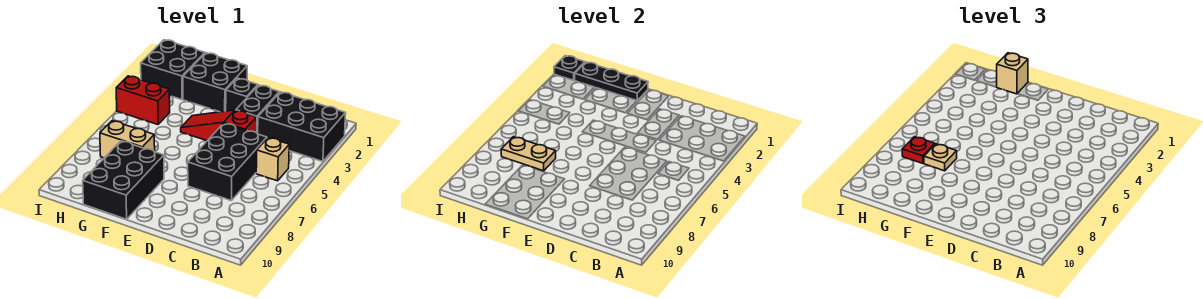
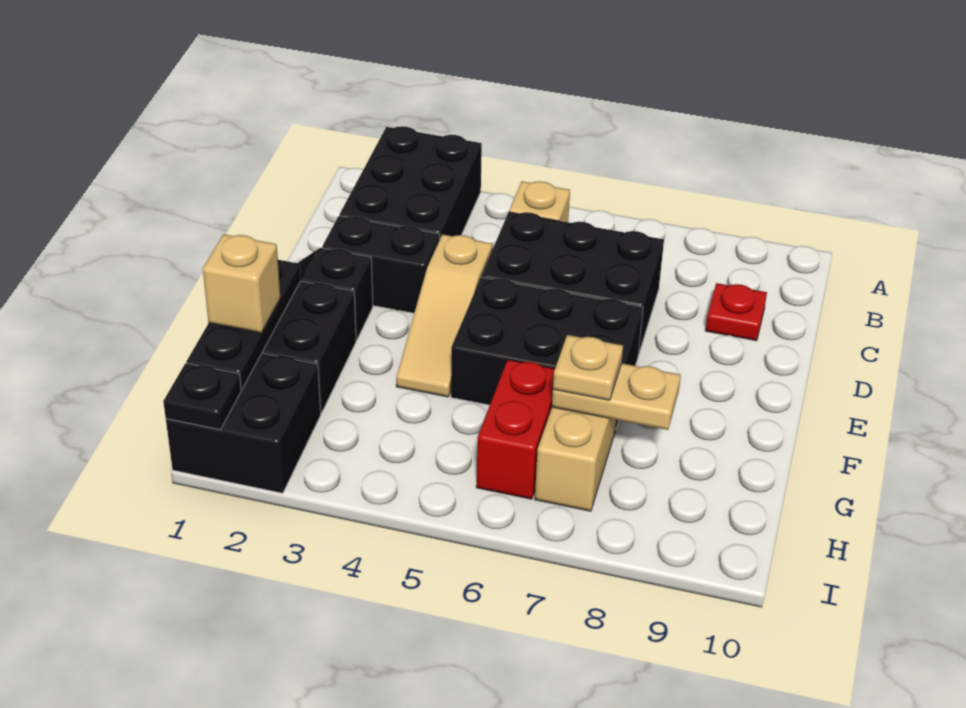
red 1x3 slope [181,110,256,141] -> tan 1x3 slope [396,235,492,397]
black 2x3 brick [83,141,164,219] -> black 2x3 brick moved to [451,277,643,428]
tan 1x2 plate [501,137,556,171] -> tan 1x2 plate turned to [552,363,681,430]
red 1x2 brick [116,76,170,125] -> red 1x2 brick moved to [476,360,555,499]
red 1x1 plate [902,137,935,163] -> red 1x1 plate moved to [705,283,767,341]

